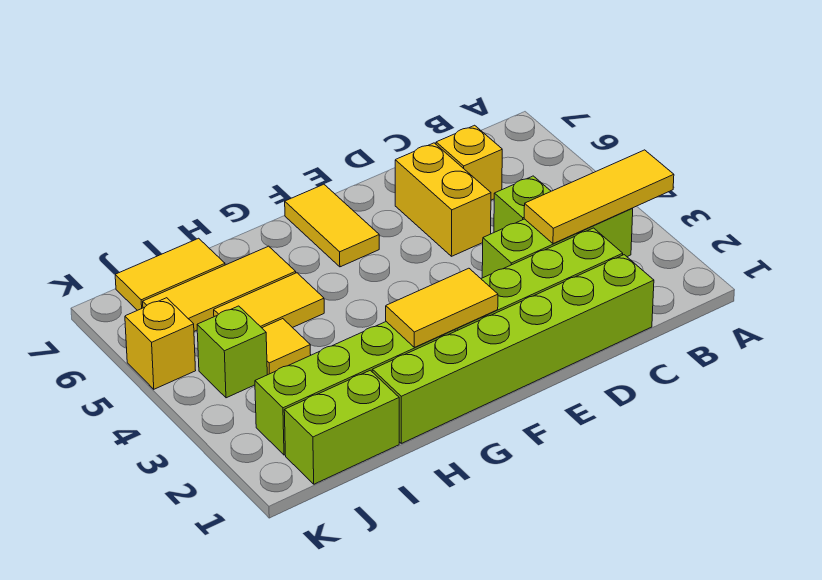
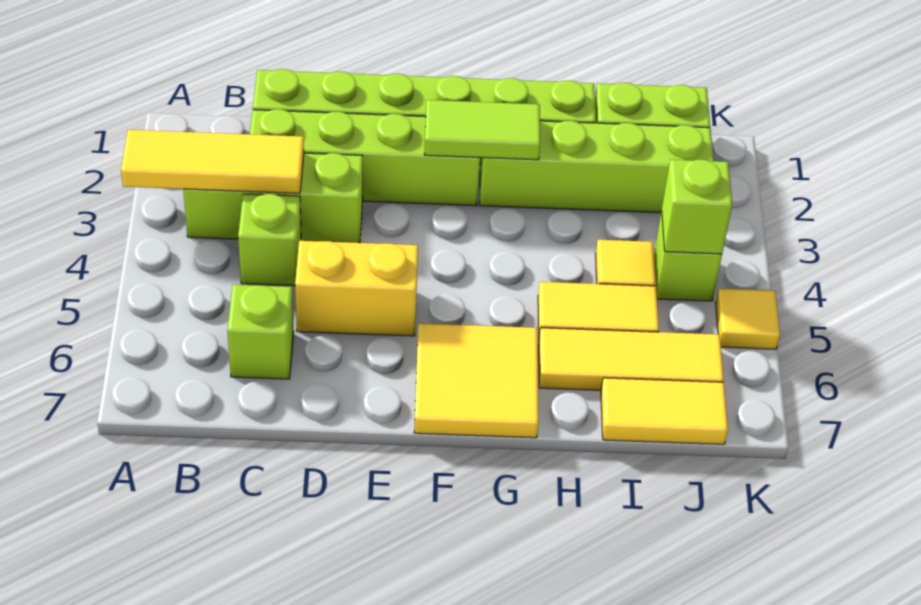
yellow 1x1 brick [436,125,502,200] -> lime 1x1 brick [227,285,294,379]
yellow 1x2 brick [395,143,491,256] -> yellow 1x2 brick turned to [295,241,418,336]
yellow 1x2 tile [386,268,498,347] -> lime 1x2 tile [424,100,540,160]
yellow 1x2 tile [285,184,379,267] -> yellow 2x2 tile [414,323,539,438]
none -> lime 1x1 brick [662,160,732,254]
yellow 1x1 brick [125,298,196,389] -> yellow 1x1 tile [716,288,780,349]

